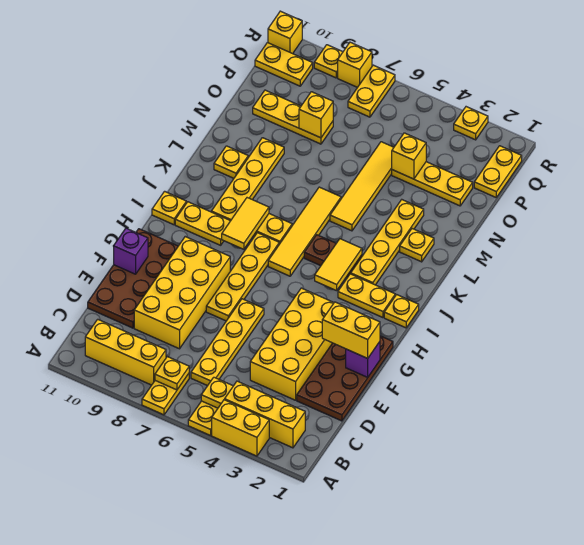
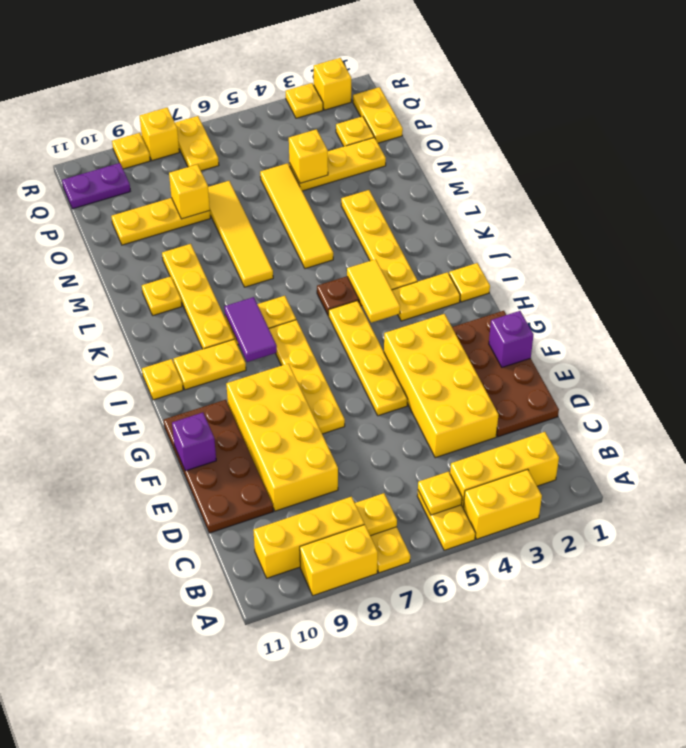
yellow 1x4 plate [191,299,264,386] -> yellow 1x4 plate moved to [329,301,407,416]
yellow 1x2 brick [322,302,380,358] -> yellow 1x2 brick moved to [300,525,378,596]
yellow 1x4 tile [268,187,341,276] -> yellow 1x4 tile moved to [208,181,273,287]
yellow 1x2 tile [222,198,269,249] -> purple 1x2 tile [224,297,277,362]
yellow 1x1 plate [400,229,434,262] -> yellow 1x1 plate moved to [336,116,374,146]
yellow 1x2 plate [255,43,313,86] -> purple 1x2 plate [62,163,130,209]
yellow 1x1 brick [268,11,302,54] -> yellow 1x1 brick moved to [314,58,351,110]

